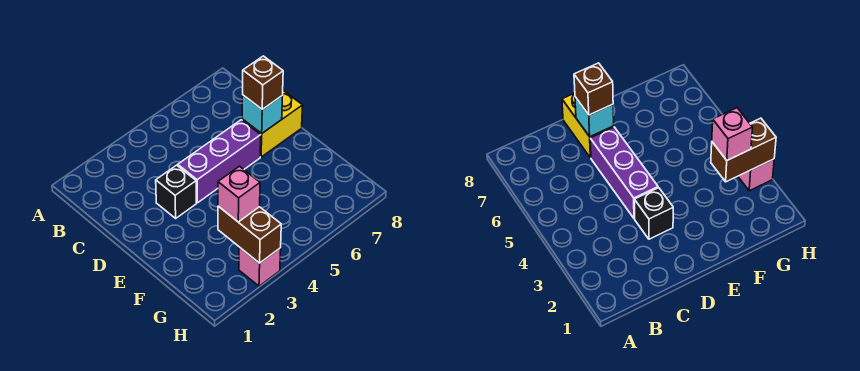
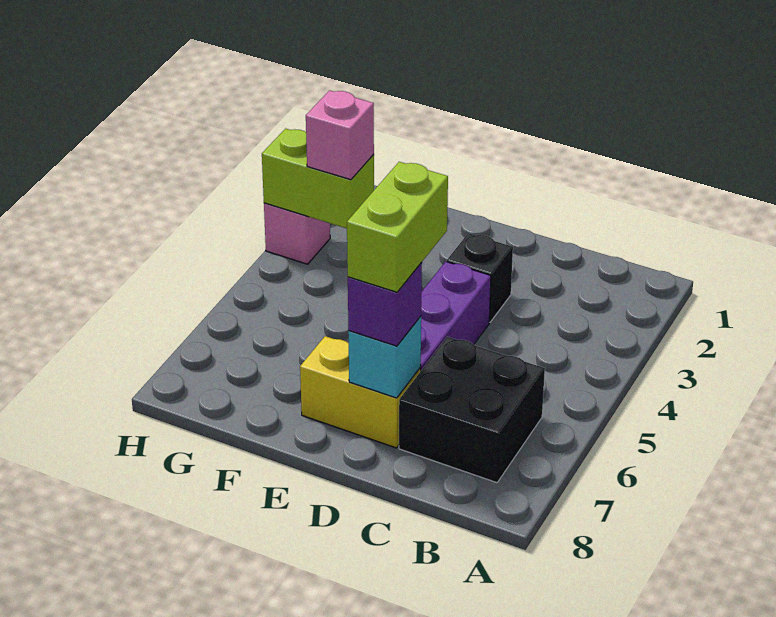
none -> black 2x2 brick [399,337,545,483]
none -> lime 1x2 brick [347,162,448,292]
yellow 1x2 brick [242,91,303,157] -> yellow 1x2 brick turned to [300,336,421,448]
brown 1x1 brick [243,56,283,109] -> purple 1x1 brick [348,262,422,346]
brown 1x2 brick [218,206,281,263] -> lime 1x2 brick [262,129,374,228]

